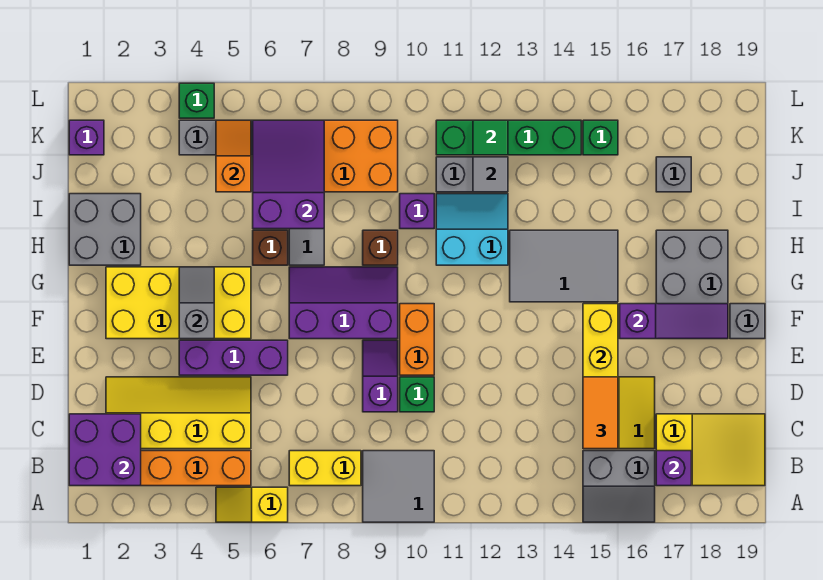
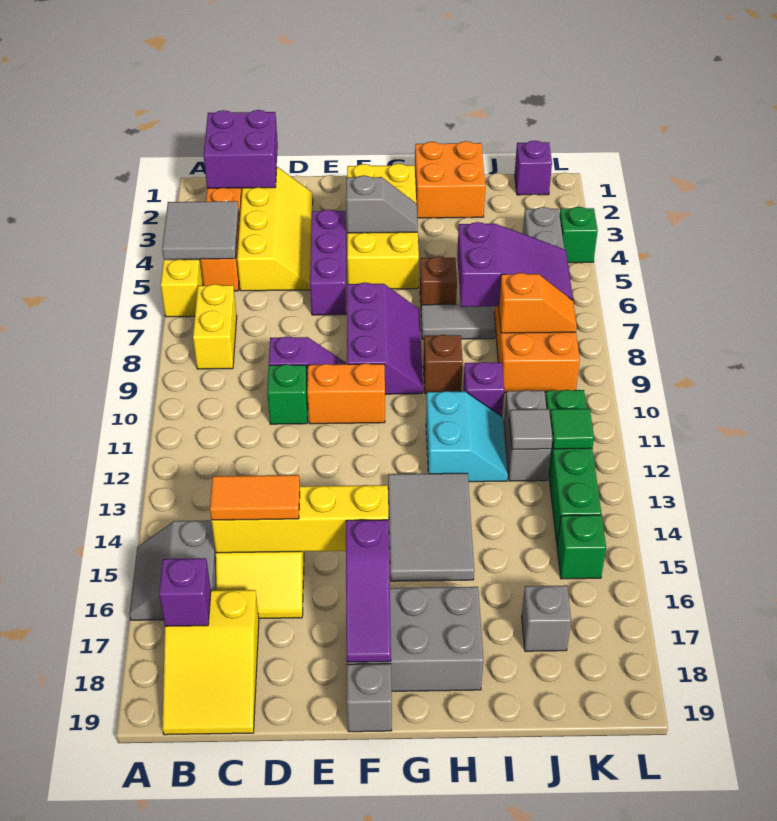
grey 2x2 tile [363,451,434,522] -> grey 2x2 tile moved to [162,201,239,259]
grey 2x2 brick [69,194,141,265] -> orange 2x2 brick [415,141,485,218]
orange 1x2 slope [216,120,251,192] -> orange 1x2 slope moved to [499,273,577,333]

